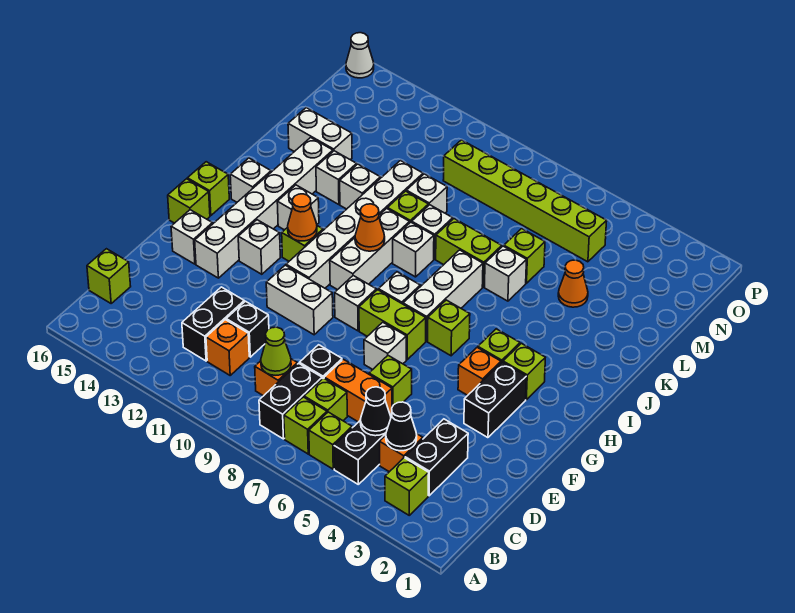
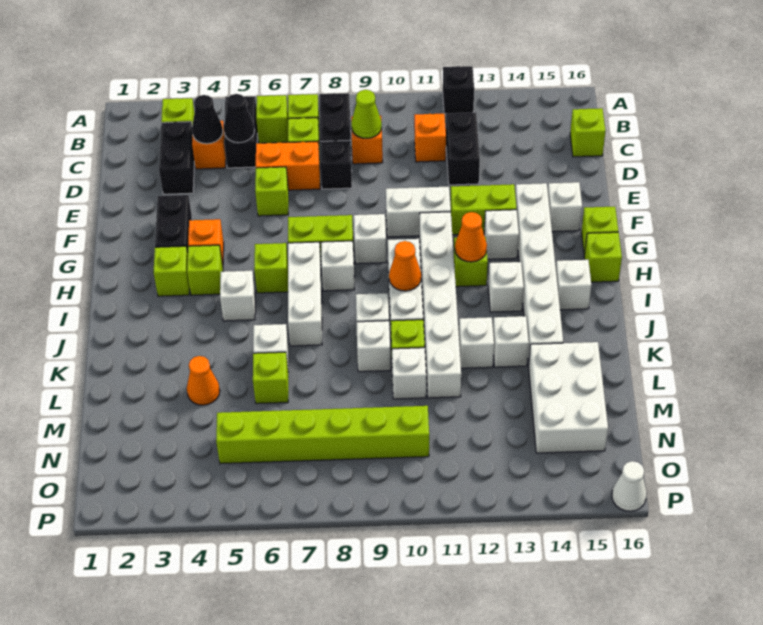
black 1x1 brick [226,301,269,357] -> black 1x1 brick moved to [443,66,474,114]
white 1x1 brick [364,322,406,369] -> white 1x1 brick moved to [220,271,255,321]
lime 1x2 brick [436,219,502,287] -> lime 1x2 brick moved to [450,184,517,235]
white 1x2 brick [288,108,352,160] -> white 2x3 brick [529,342,608,453]

